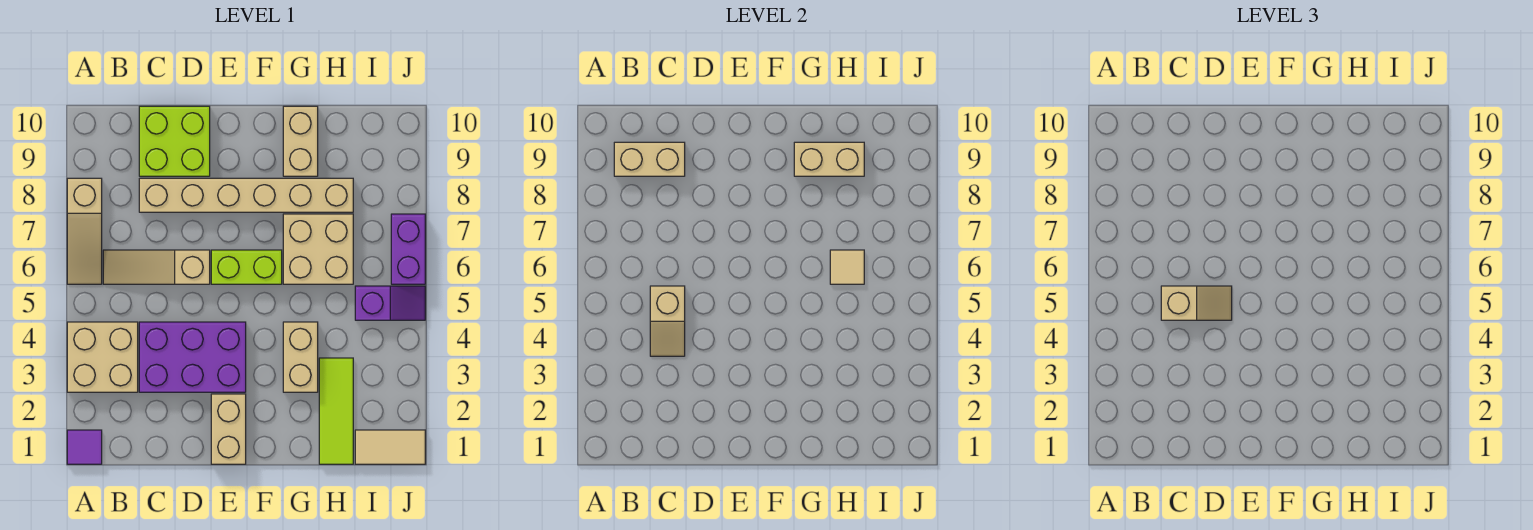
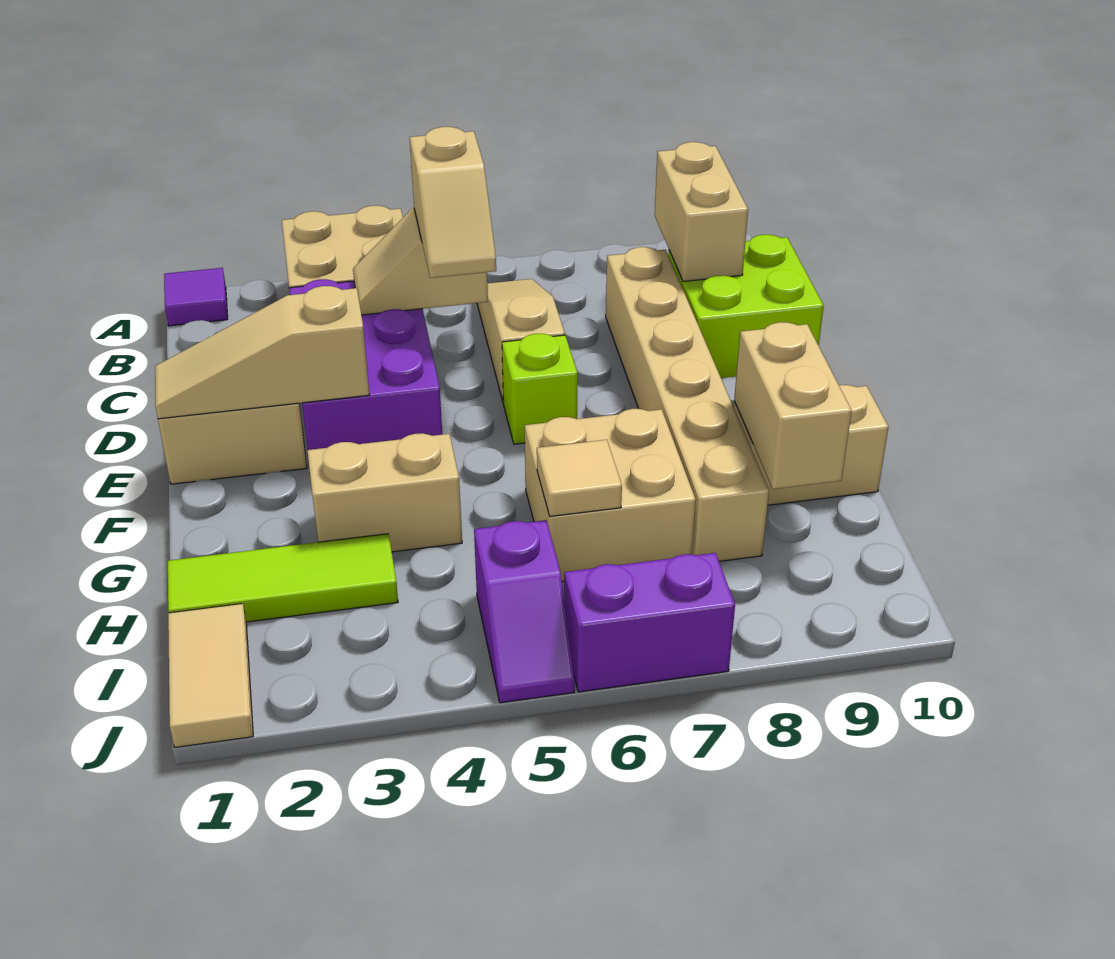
tan 1x3 slope [67,178,102,284] -> tan 1x3 slope moved to [155,286,370,419]
lime 1x2 brick [211,250,282,284] -> lime 1x1 brick [502,334,578,444]

